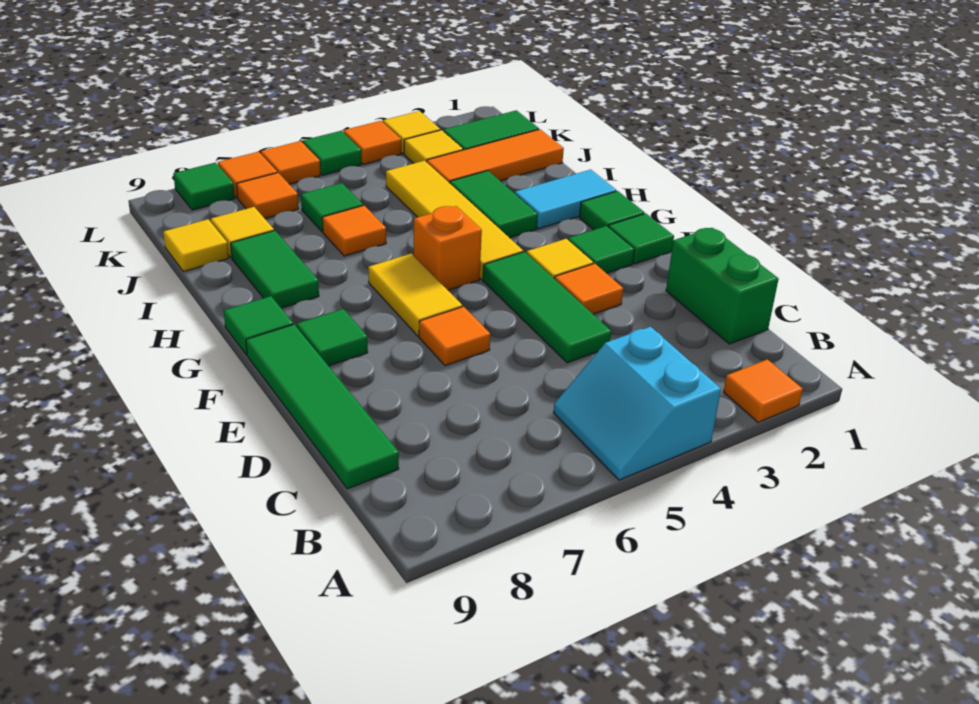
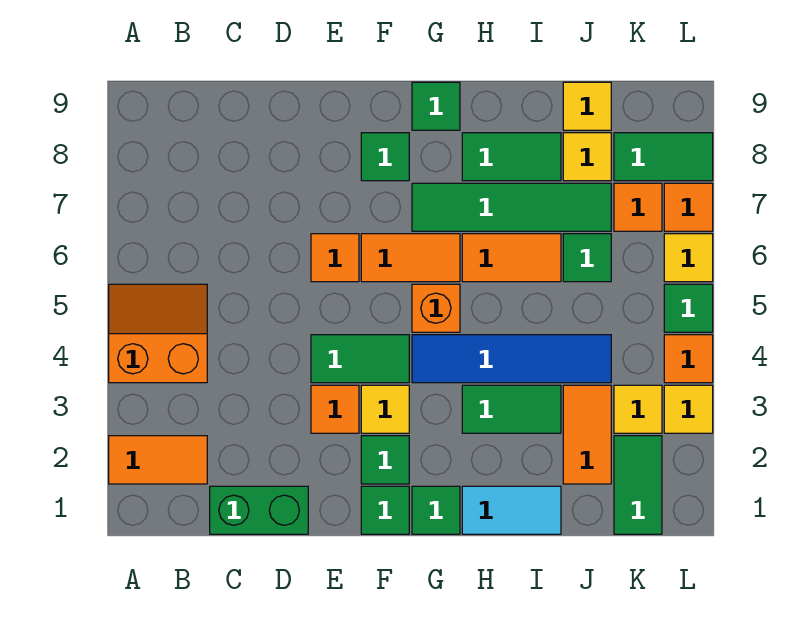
orange 1x1 tile [723,359,803,422] -> orange 1x2 tile [109,436,207,484]
cyan 2x2 slope [554,327,721,480] -> orange 2x2 slope [109,284,207,383]
green 1x4 tile [246,324,399,489] -> green 1x4 tile moved to [412,183,611,231]
green 1x3 tile [483,252,611,363] -> green 1x2 tile [311,335,409,383]
yellow 1x2 tile [368,254,462,336] -> orange 1x2 tile [361,234,460,282]
yellow 1x4 tile [386,161,523,279] -> blue 1x4 tile [412,335,611,383]
cyan 1x2 tile [515,170,616,229] -> cyan 1x2 tile turned to [462,486,561,534]
orange 1x1 tile [322,206,386,256] -> orange 1x2 tile [462,234,561,282]
orange 1x3 tile [427,129,564,183] -> orange 1x2 tile [563,385,611,484]
orange 1x1 tile [261,141,320,184] -> yellow 1x1 tile [664,234,713,282]
green 1x1 tile [173,163,235,210] -> green 1x2 tile [614,133,713,181]

